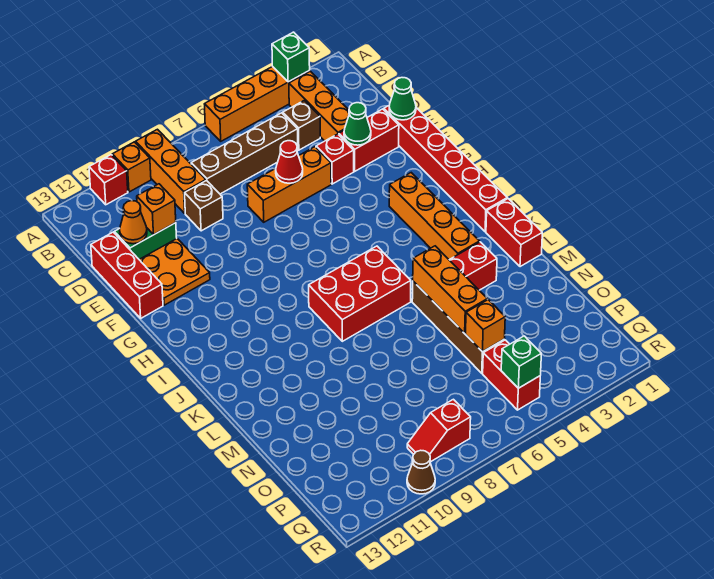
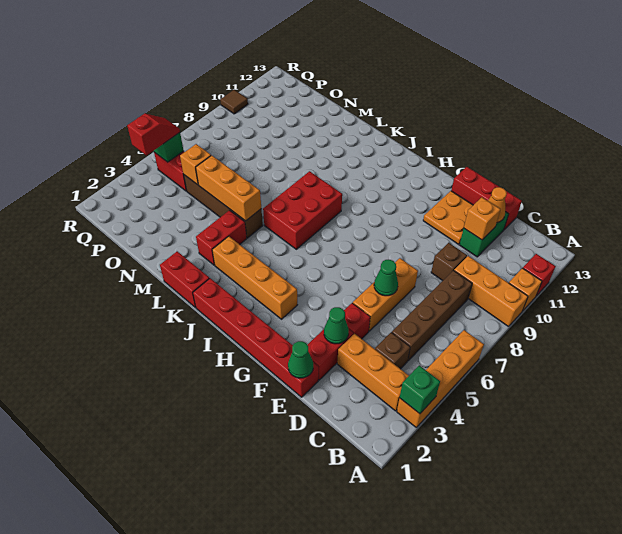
red 1x1 cone [276,141,303,183] -> green 1x1 cone [374,260,398,296]
red 1x2 slope [407,399,471,462] -> red 1x2 slope moved to [127,114,180,155]
brown 1x1 cone [407,450,435,494] -> brown 1x1 tile [220,90,248,114]

